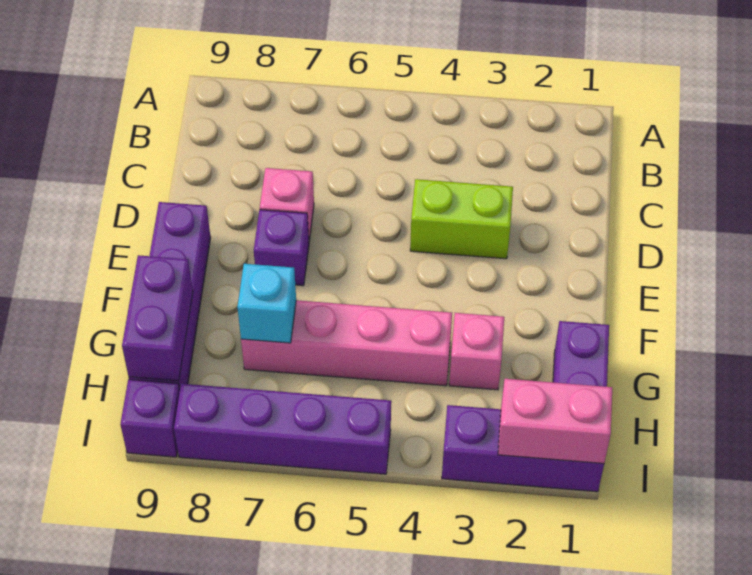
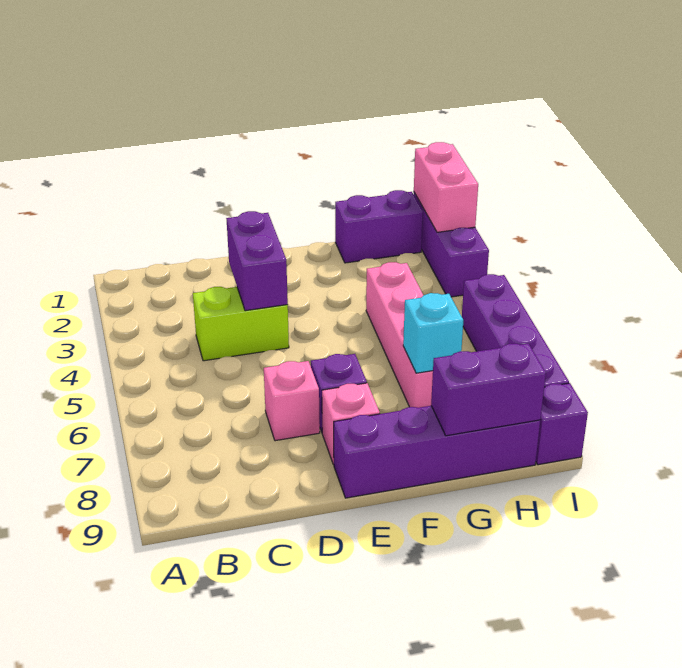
lime 1x2 brick [410,179,513,259] -> lime 1x2 brick turned to [193,287,289,361]
none -> purple 1x2 brick [226,211,288,311]
pink 1x1 brick [449,313,504,390] -> pink 1x1 brick moved to [322,383,380,465]

